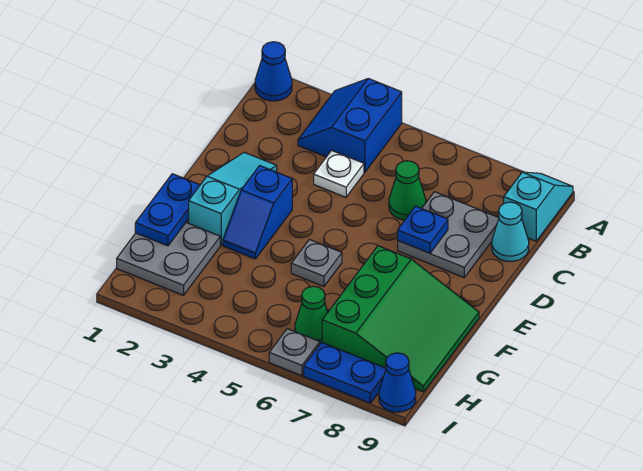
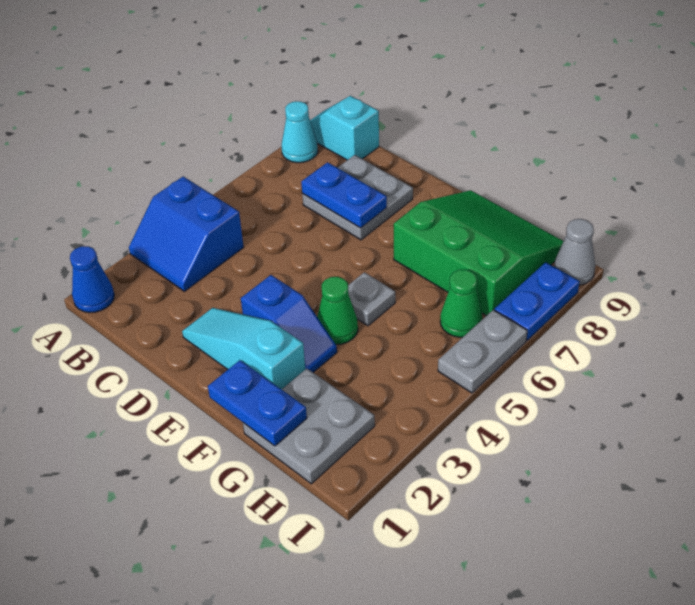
white 1x1 plate [314,150,364,197] -> none
green 1x1 cone [389,161,426,220] -> green 1x1 cone moved to [317,277,358,344]
cyan 1x1 cone [492,202,529,261] -> cyan 1x1 cone moved to [282,101,318,163]
blue 1x1 plate [398,206,448,253] -> blue 1x2 plate [301,162,387,228]
grey 1x1 plate [269,329,320,376] -> grey 1x2 plate [438,310,527,393]
blue 1x1 cone [379,353,416,412] -> grey 1x1 cone [554,219,595,285]

